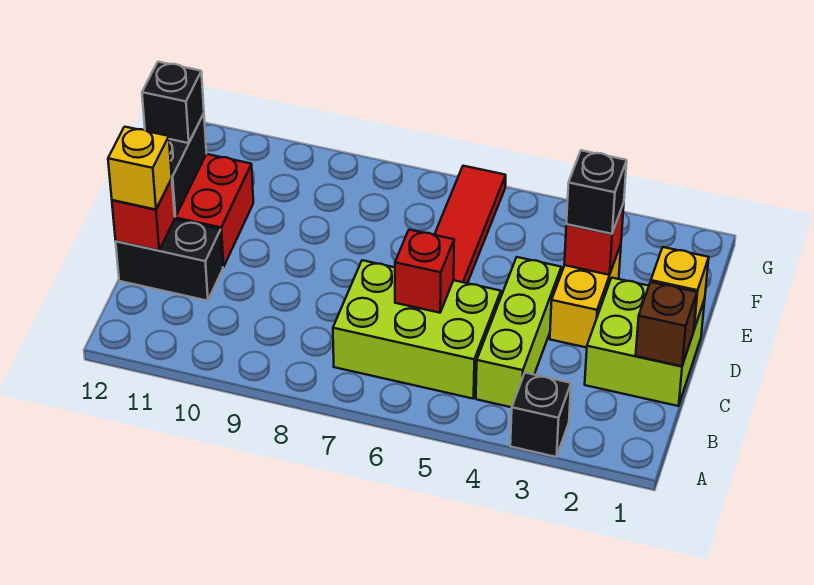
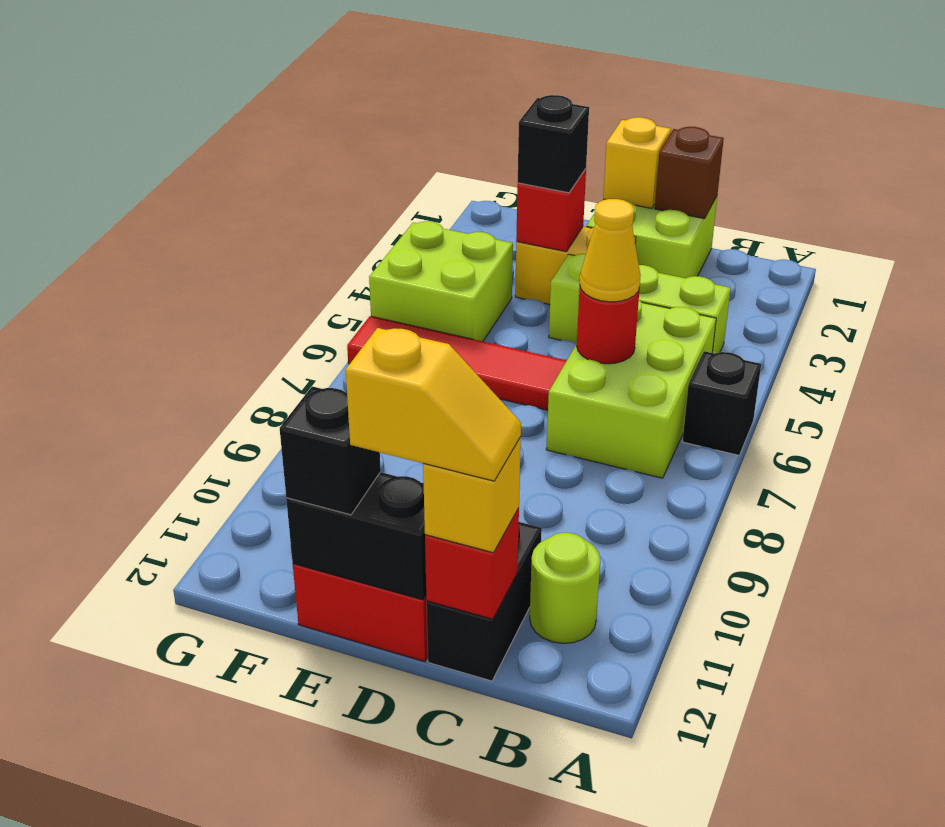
black 1x1 brick [510,373,571,457] -> black 1x1 brick moved to [682,351,761,455]
none -> lime 1x1 round brick [530,533,600,643]
red 1x1 brick [395,230,454,313] -> red 1x1 round brick [577,287,640,364]
none -> yellow 1x1 cone [580,199,641,302]
none -> yellow 1x2 slope [346,328,521,481]
none -> lime 2x2 brick [369,221,513,341]

